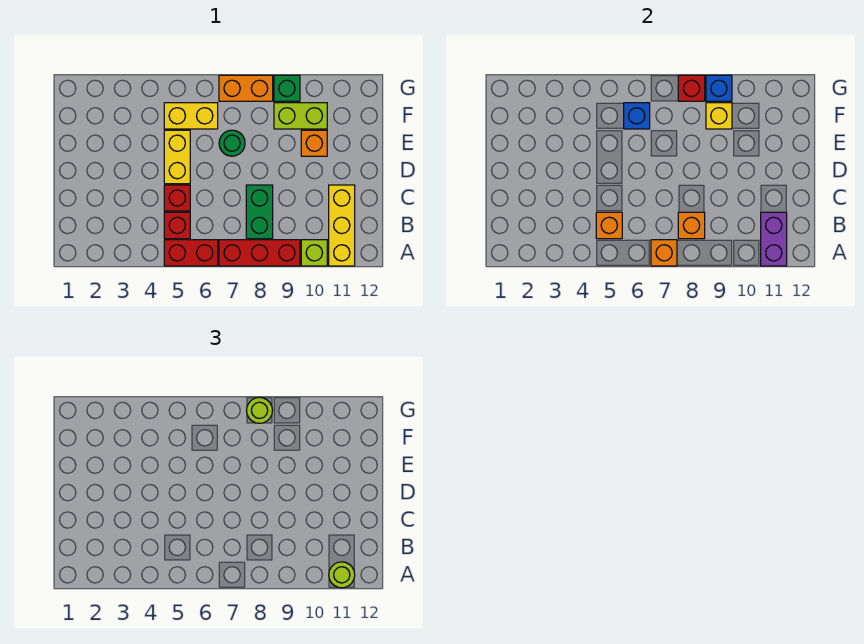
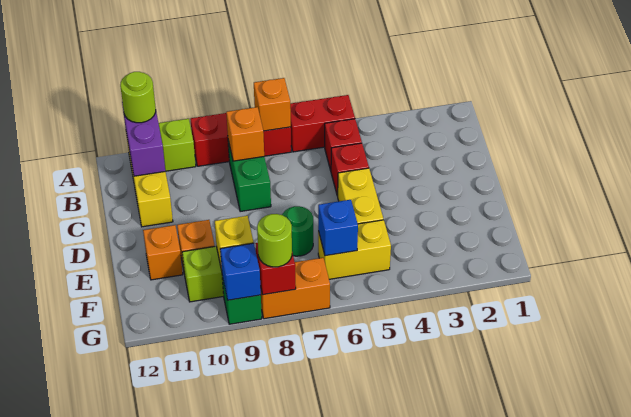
orange 1x1 brick [596,212,622,239] -> orange 1x1 brick moved to [143,225,183,280]

